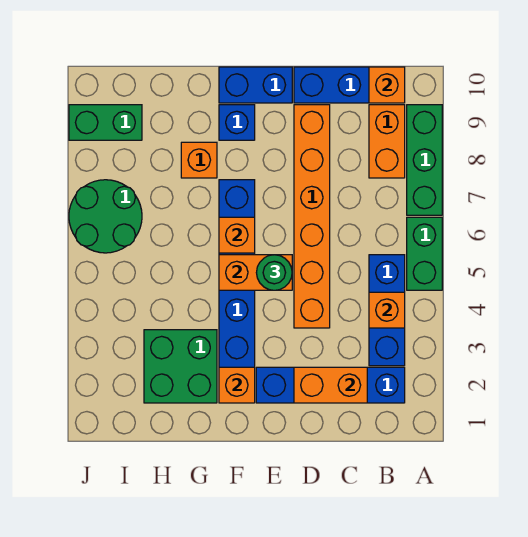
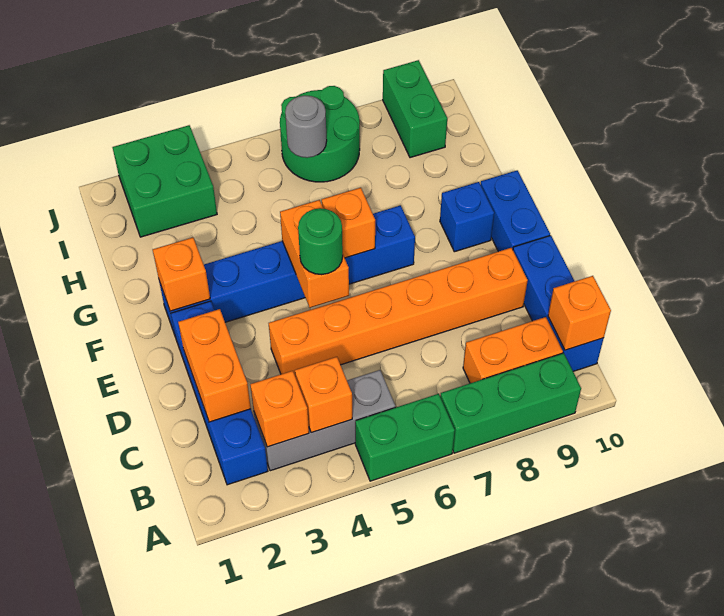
blue 1x3 brick [369,255,405,366] -> grey 1x3 brick [254,370,395,471]
green 2x2 brick [144,330,217,403] -> green 2x2 brick moved to [112,125,217,237]
orange 1x1 brick [181,142,217,178] -> orange 1x1 brick moved to [250,371,309,447]
none -> grey 1x1 round brick [285,95,327,158]

